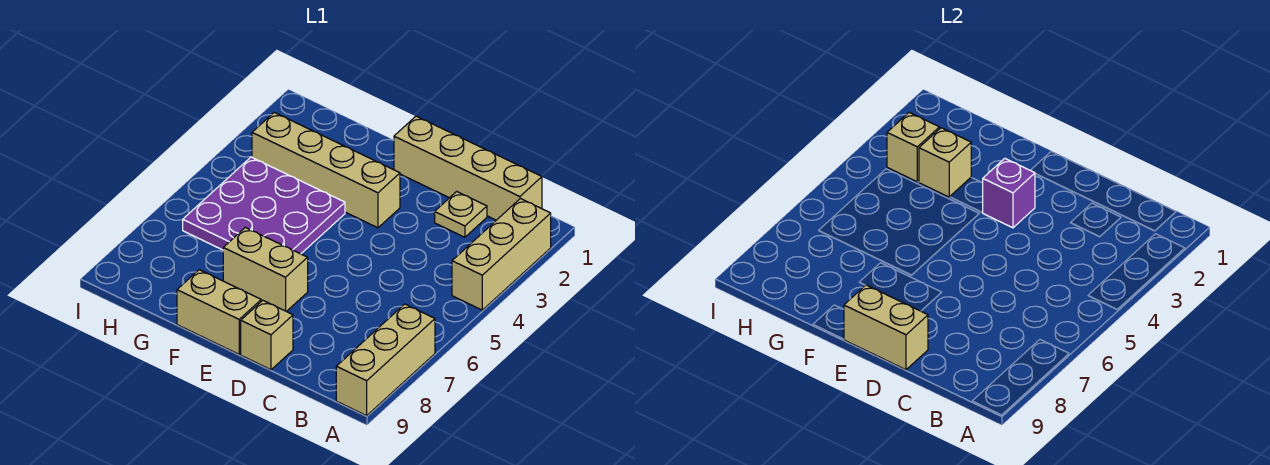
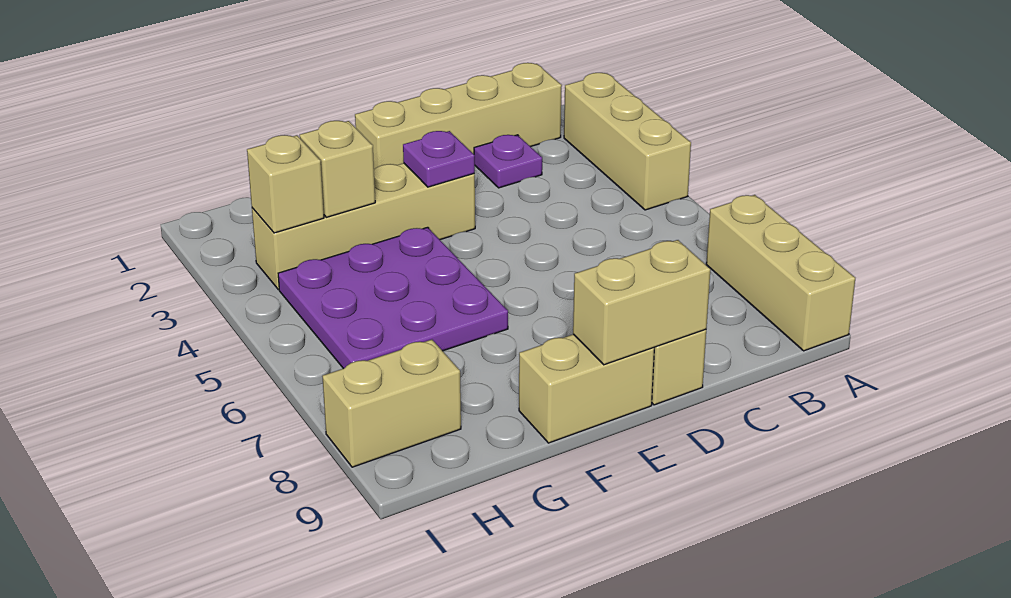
tan 1x1 plate [435,191,487,237] -> purple 1x1 plate [474,135,542,188]
purple 1x1 brick [982,158,1035,228] -> purple 1x1 plate [403,131,475,187]
tan 1x2 brick [223,227,308,312] -> tan 1x2 brick moved to [322,340,461,467]

